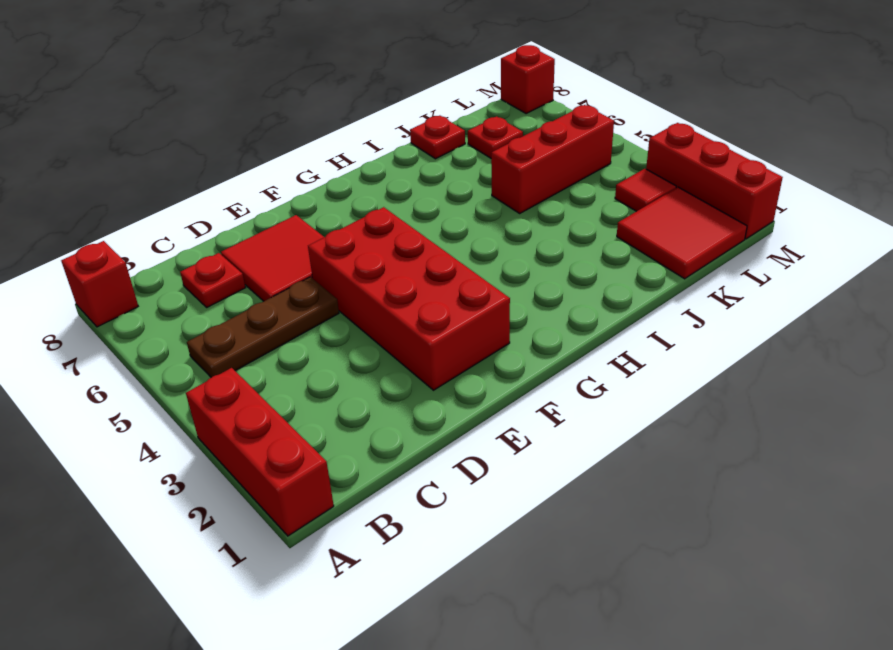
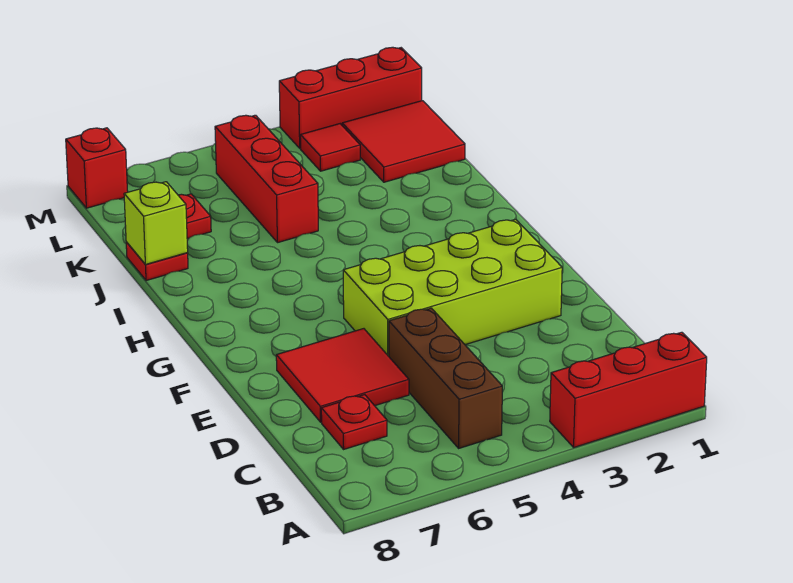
red 1x1 brick [61,241,138,327] -> none
brown 1x3 plate [187,277,339,377] -> brown 1x3 brick [389,308,502,448]
red 2x4 brick [308,207,510,390] -> lime 2x4 brick [343,219,562,356]
none -> lime 1x1 brick [124,182,188,264]

